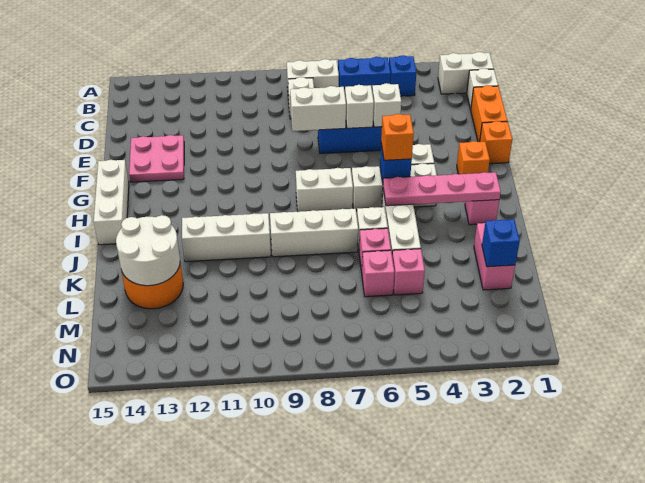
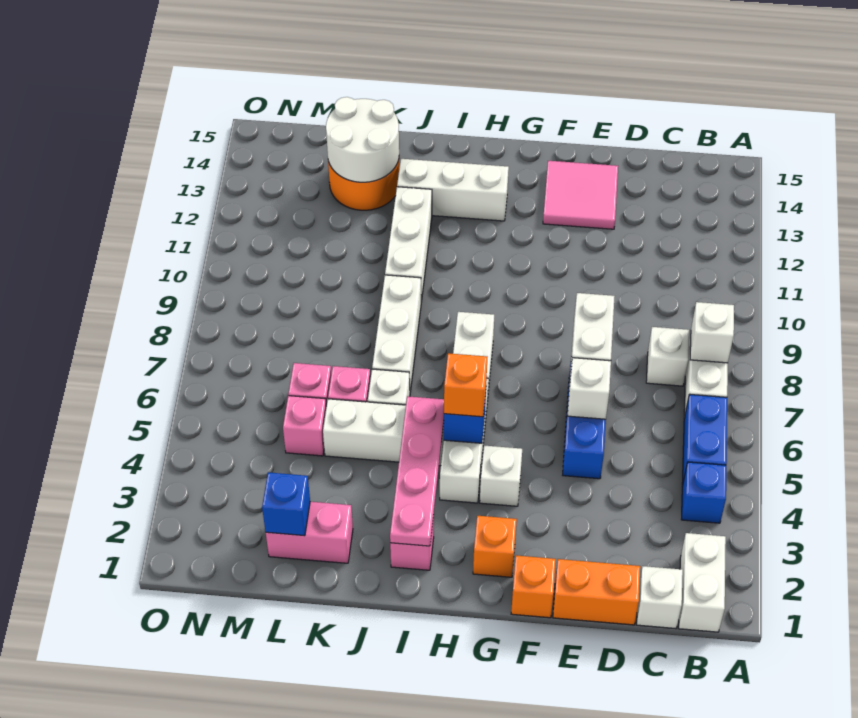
white 1x1 brick [372,83,401,127] -> white 1x1 brick moved to [690,302,734,363]
pink 2x2 plate [129,135,184,182] -> pink 2x2 tile [543,161,618,229]
white 1x3 brick [94,160,129,245] -> white 1x3 brick moved to [397,159,509,221]

